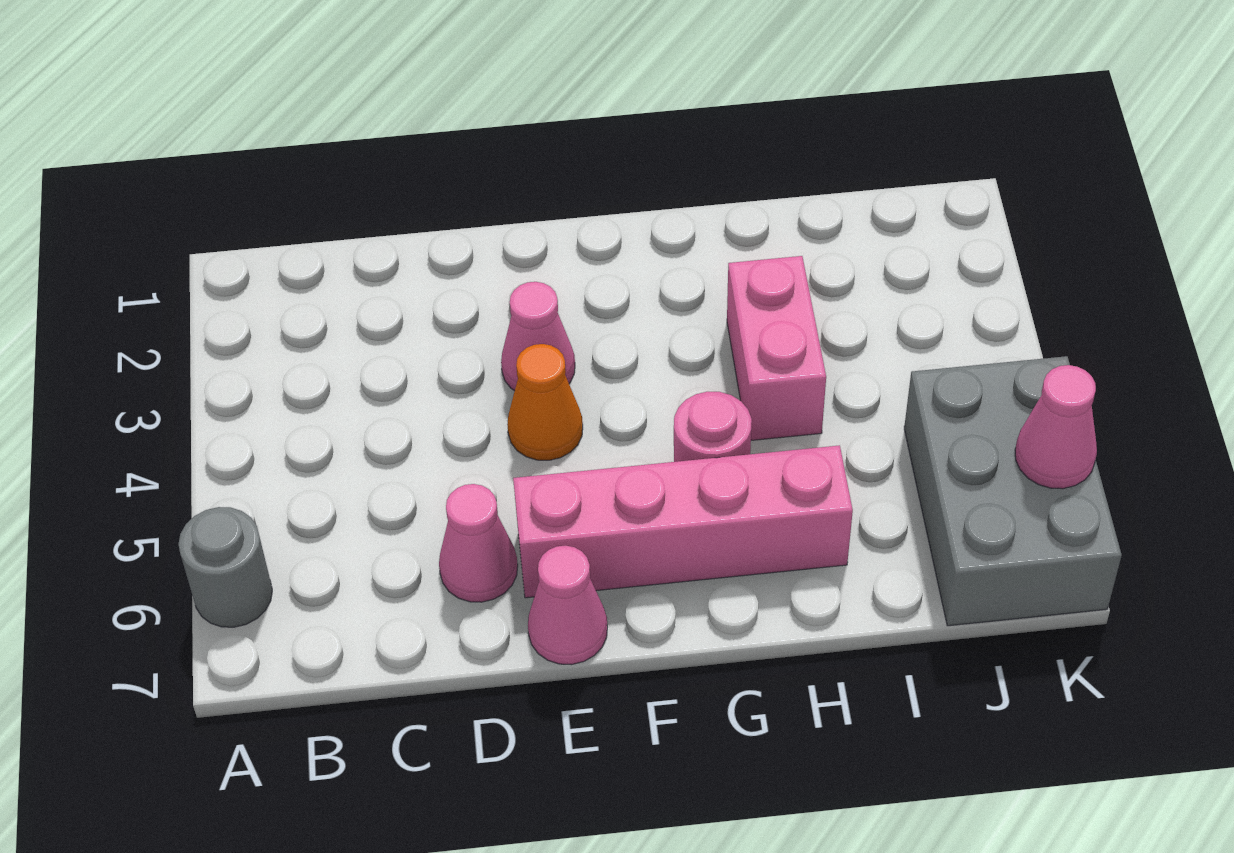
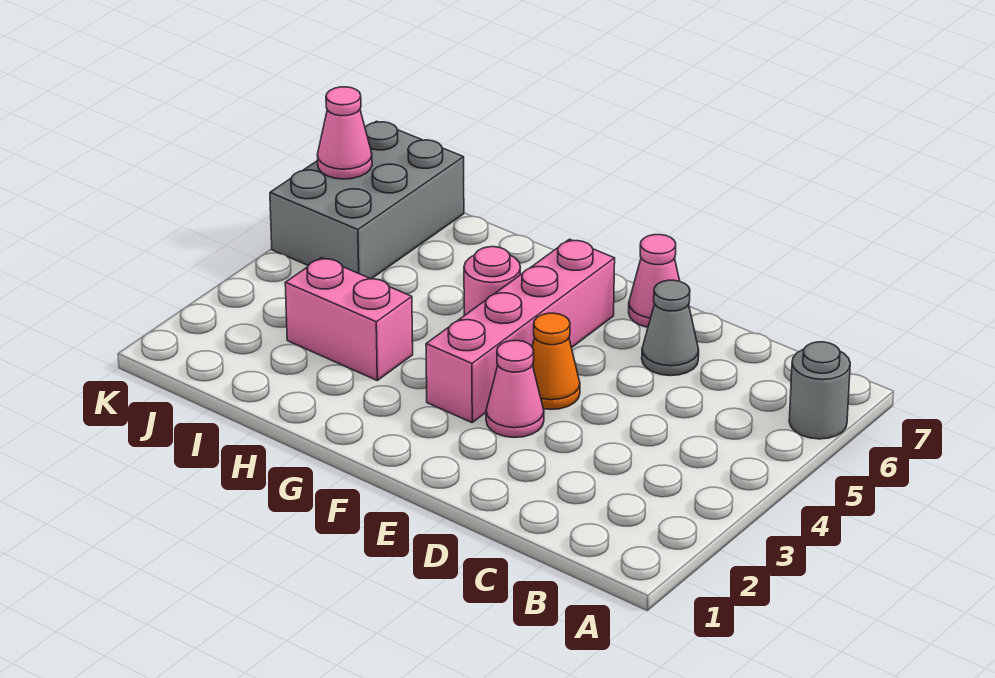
pink 1x1 cone [439,484,518,602] -> grey 1x1 cone [642,280,699,376]
pink 1x4 brick [513,445,853,598] -> pink 1x4 brick turned to [426,239,615,423]
pink 1x2 brick [727,256,826,440] -> pink 1x2 brick turned to [285,258,413,380]

